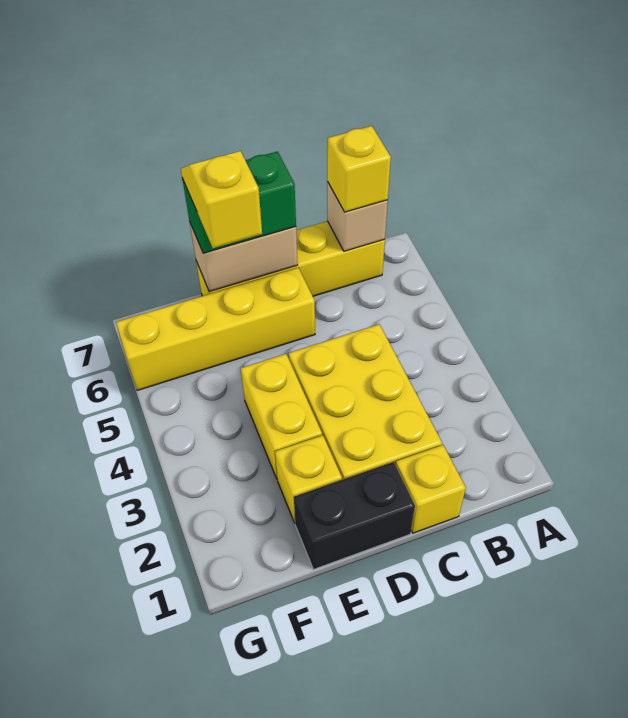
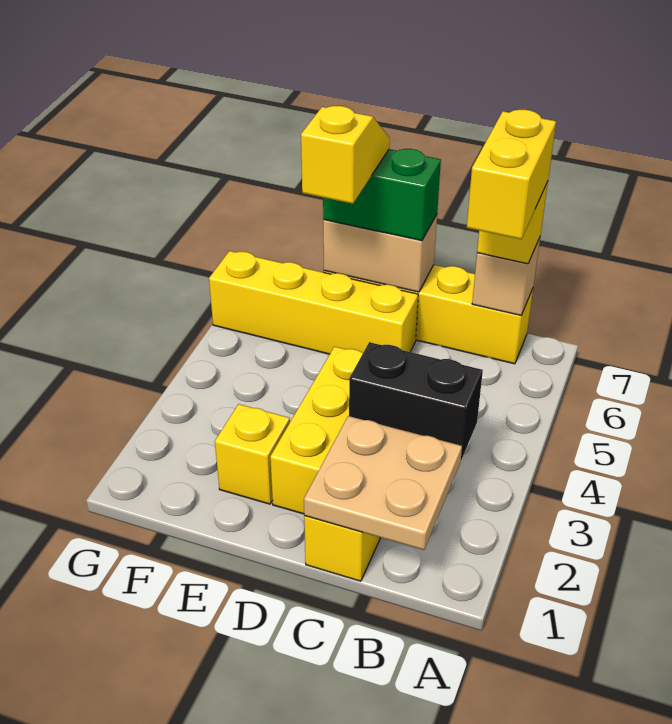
none -> tan 2x2 plate [304,416,462,550]
black 1x2 brick [294,462,415,569] -> black 1x2 brick moved to [349,342,483,460]
yellow 1x2 brick [241,354,322,478] -> yellow 1x2 brick moved to [467,110,556,239]

